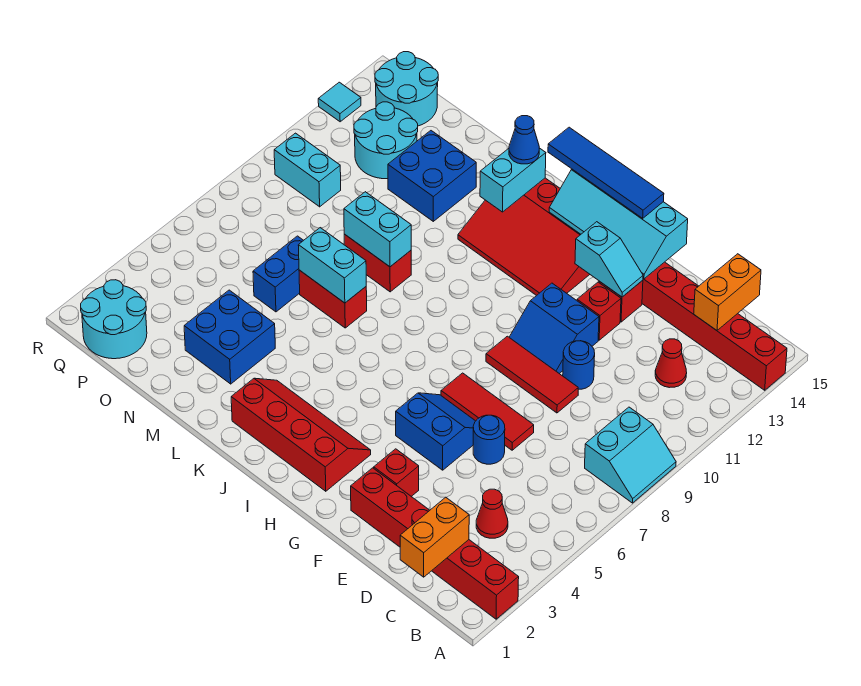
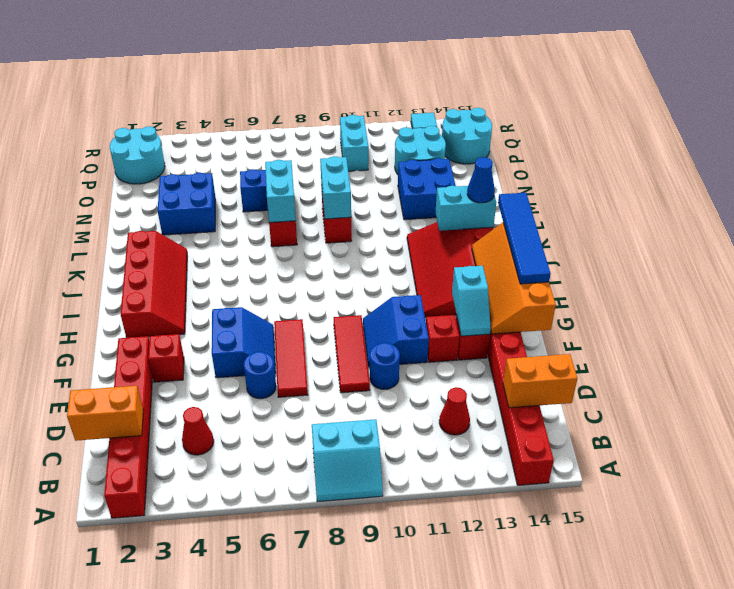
cyan 2x4 slope [549,169,688,279] -> orange 2x4 slope [472,223,556,334]

